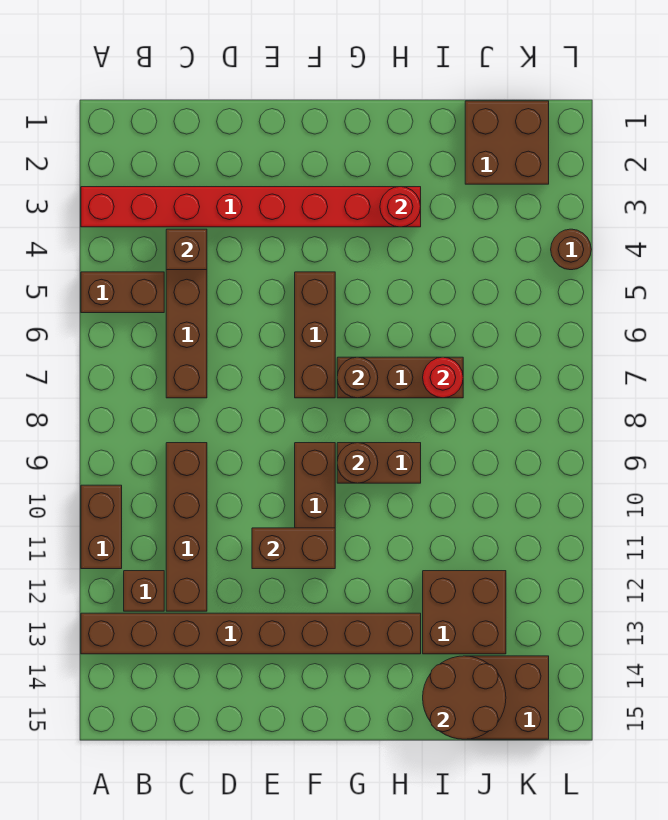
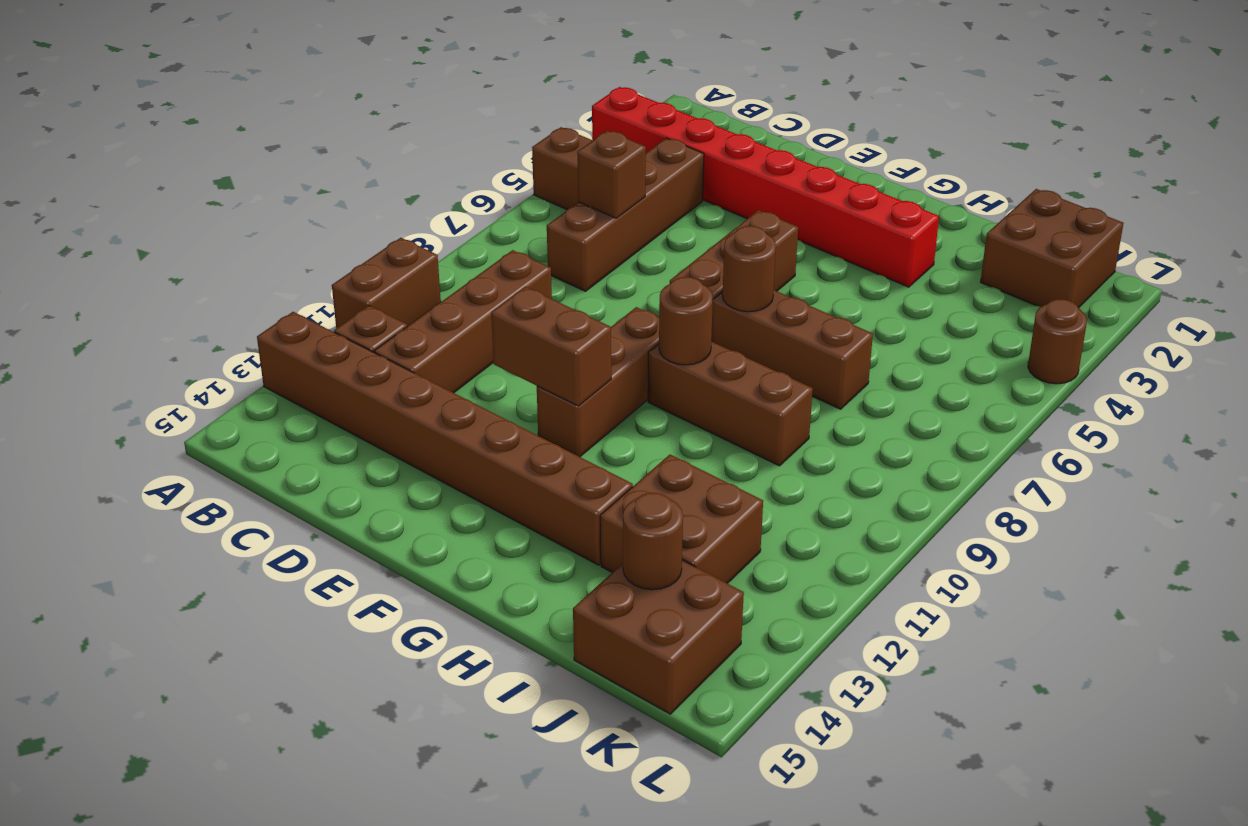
brown 1x1 brick [166,229,207,270] -> brown 1x1 brick moved to [577,131,646,218]
brown 1x2 brick [337,443,421,483] -> brown 1x3 brick [648,342,813,466]
red 1x1 round brick [380,187,421,227] -> none
red 1x1 round brick [423,357,463,398] -> none
brown 2x2 round brick [423,656,506,739] -> brown 1x1 round brick [623,493,683,590]

